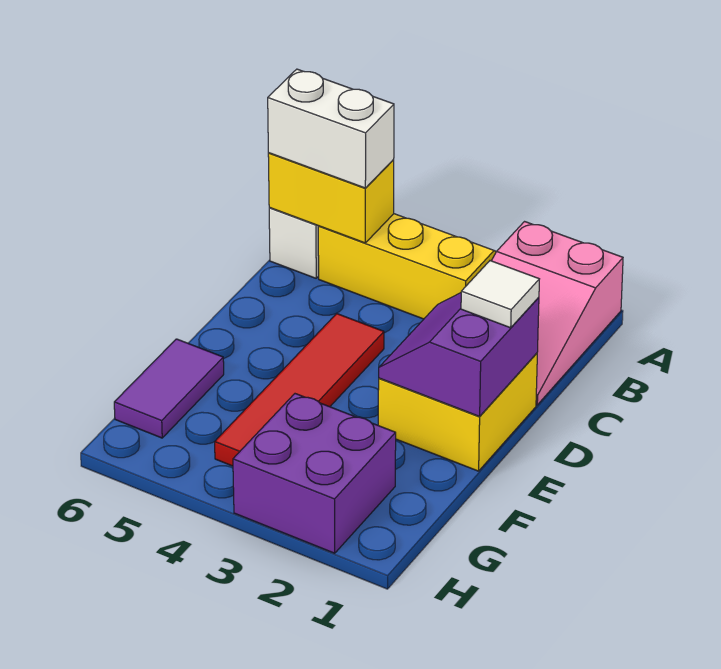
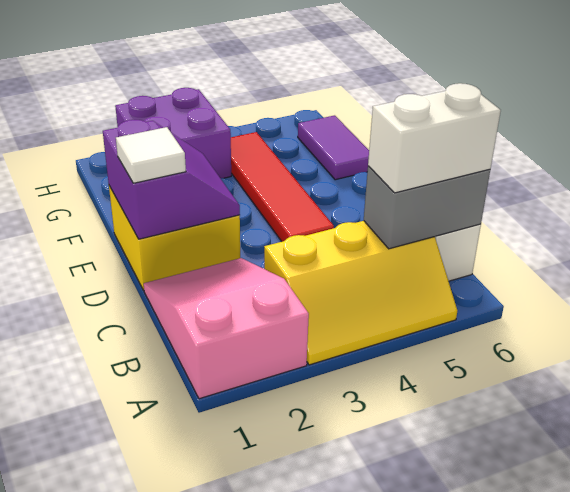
yellow 1x2 brick [268,153,394,243] -> grey 1x2 brick [364,166,490,249]

